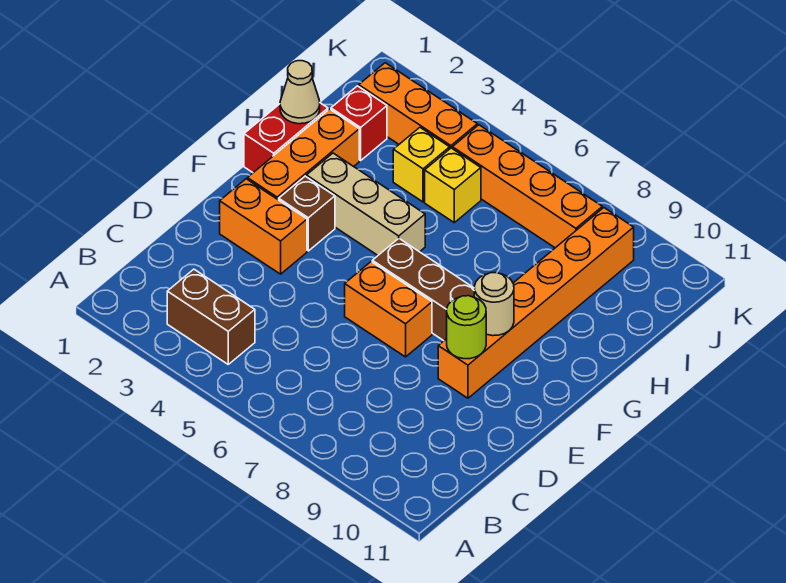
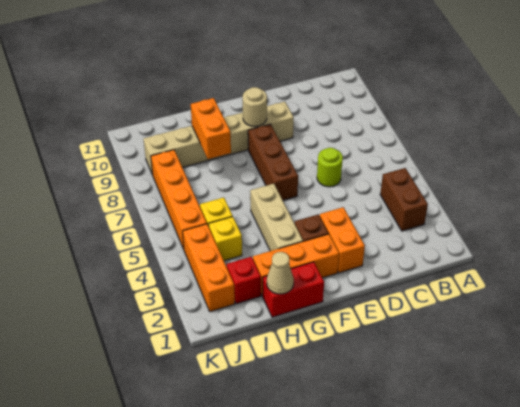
orange 1x2 brick [345,262,432,357] -> orange 1x2 brick moved to [191,98,231,159]
orange 1x6 brick [438,208,634,398] -> tan 1x6 brick [144,102,294,174]
lime 1x1 round brick [447,296,486,359] -> lime 1x1 round brick moved to [317,148,343,187]

